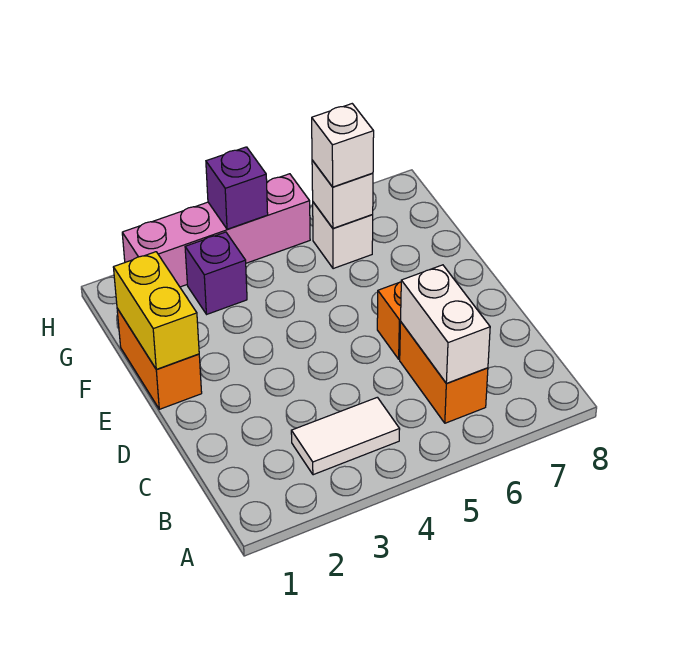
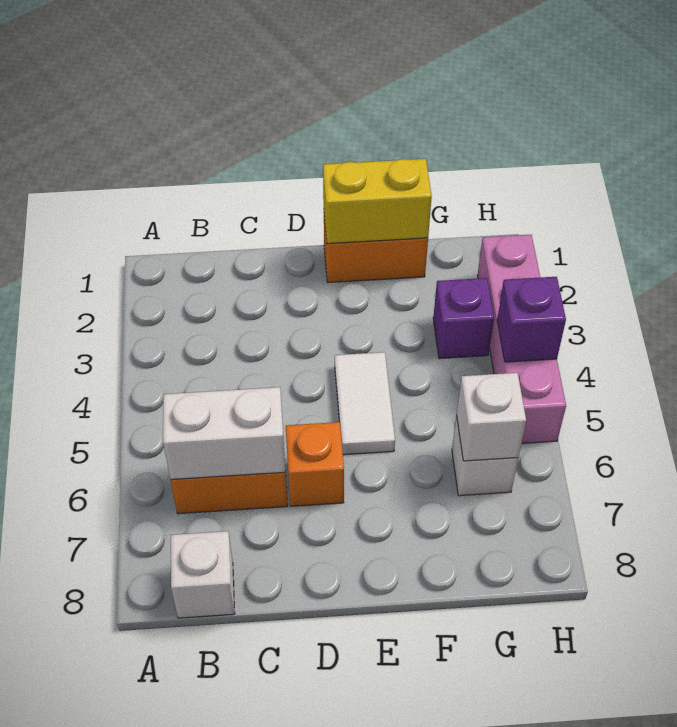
white 1x2 tile [291,397,400,475] -> white 1x2 tile moved to [335,352,395,455]
white 1x1 brick [312,104,374,187] -> white 1x1 brick moved to [171,531,235,618]

